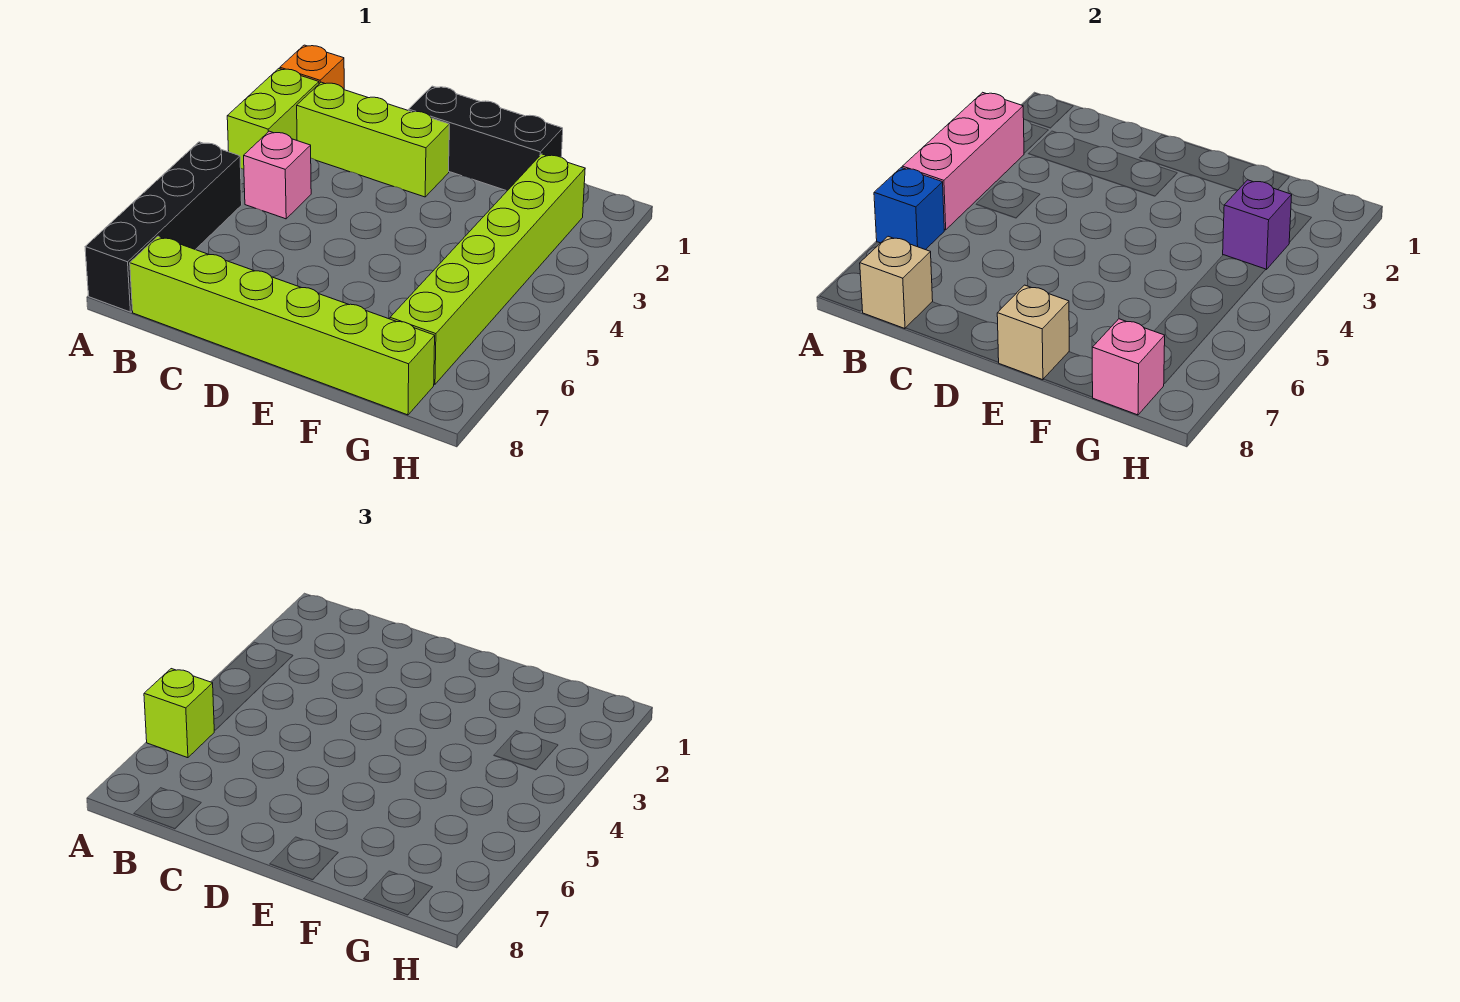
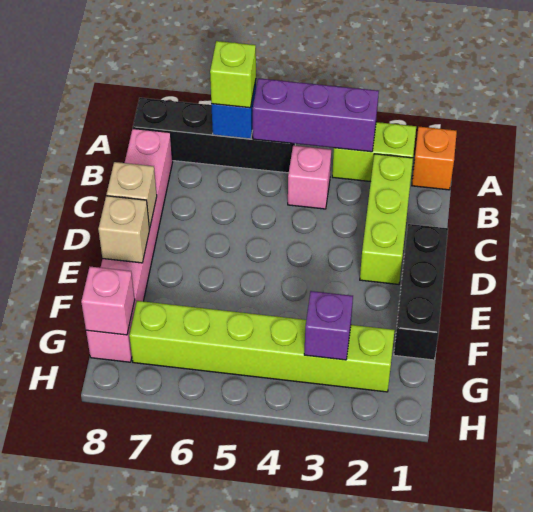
pink 1x3 brick [902,92,1024,230] -> purple 1x3 brick [253,78,379,152]
lime 1x6 brick [130,236,435,415] -> pink 1x6 brick [86,129,173,362]
tan 1x1 brick [860,236,933,329] -> tan 1x1 brick moved to [106,162,157,228]

